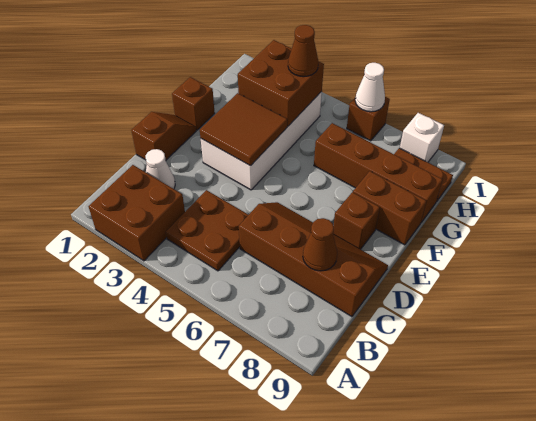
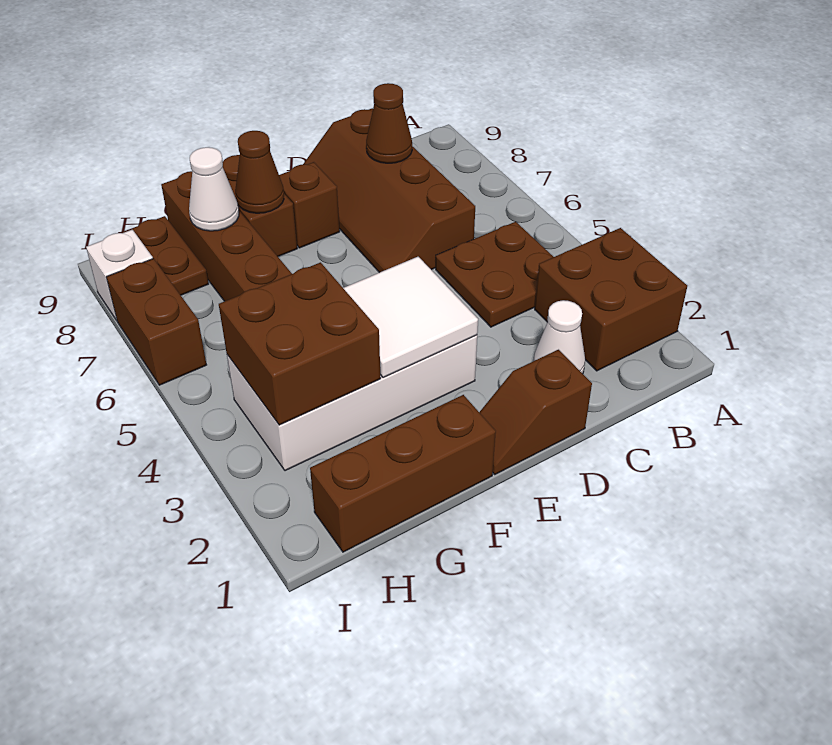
brown 2x2 tile [200,93,287,166] -> white 2x2 tile [343,257,478,378]
brown 1x1 brick [172,77,215,130] -> brown 1x3 brick [310,395,496,552]
brown 1x1 cone [288,25,318,77] -> brown 1x1 cone moved to [235,131,284,213]
brown 1x1 brick [347,97,390,141] -> brown 1x2 brick [106,259,206,385]
white 1x1 cone [355,63,385,112] -> white 1x1 cone moved to [189,147,239,231]

